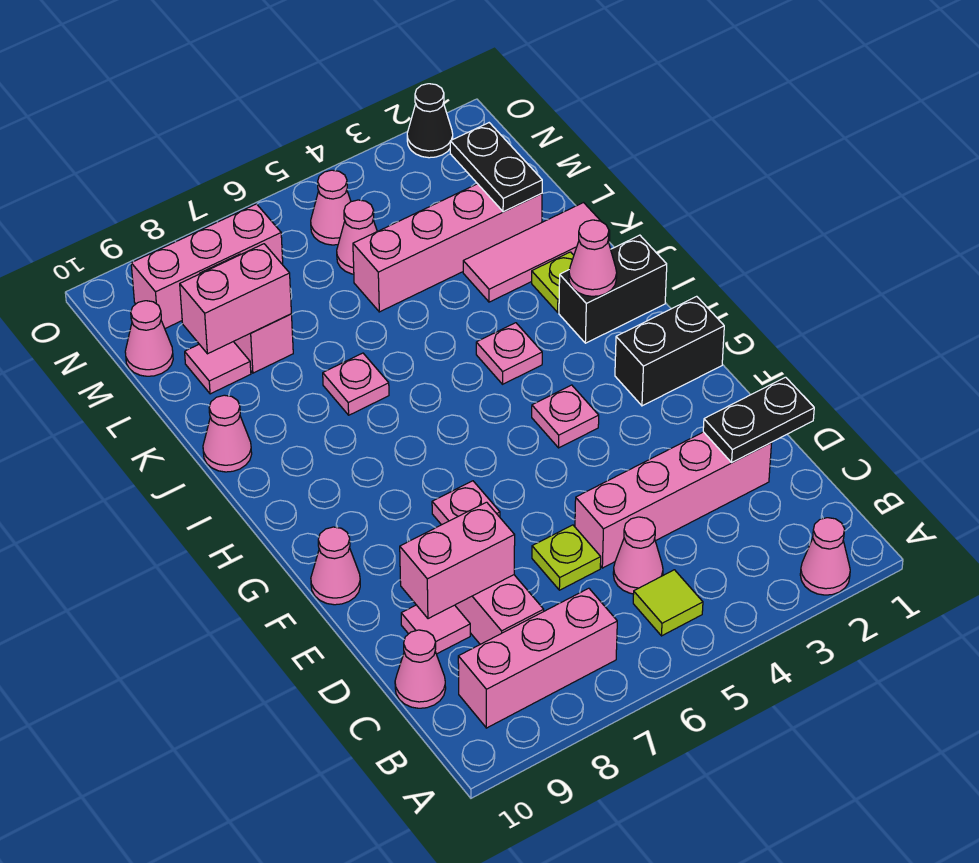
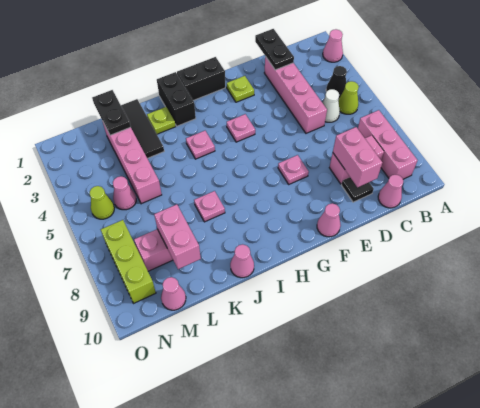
lime 1x1 tile [633,570,703,636] -> lime 1x1 cone [338,81,359,114]
pink 1x1 cone [613,517,663,594] -> white 1x1 cone [322,89,340,122]
lime 1x1 plate [532,525,601,590] -> lime 1x1 plate moved to [227,76,254,102]
pink 1x1 tile [401,605,470,654] -> black 1x1 tile [342,177,374,202]
black 1x2 brick [615,296,724,406] -> black 1x2 brick turned to [177,57,225,101]
pink 1x1 cone [569,220,617,296] -> none
pink 1x3 tile [463,203,610,302] -> black 1x3 tile [121,99,164,158]
black 1x2 plate [450,123,542,212] -> black 1x2 plate turned to [92,90,131,135]
pink 1x1 tile [185,342,251,394] -> none
pink 1x1 cone [311,170,351,245] -> lime 1x1 cone [90,186,114,219]
pink 1x3 brick [131,204,283,328] -> lime 1x3 brick [101,220,156,303]
black 1x1 cone [407,84,453,158] -> black 1x1 cone moved to [326,66,347,98]

